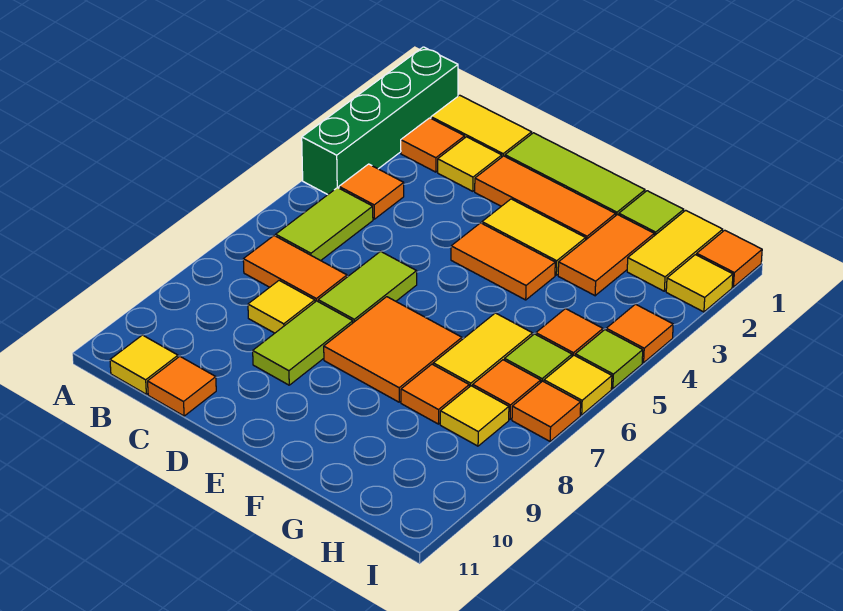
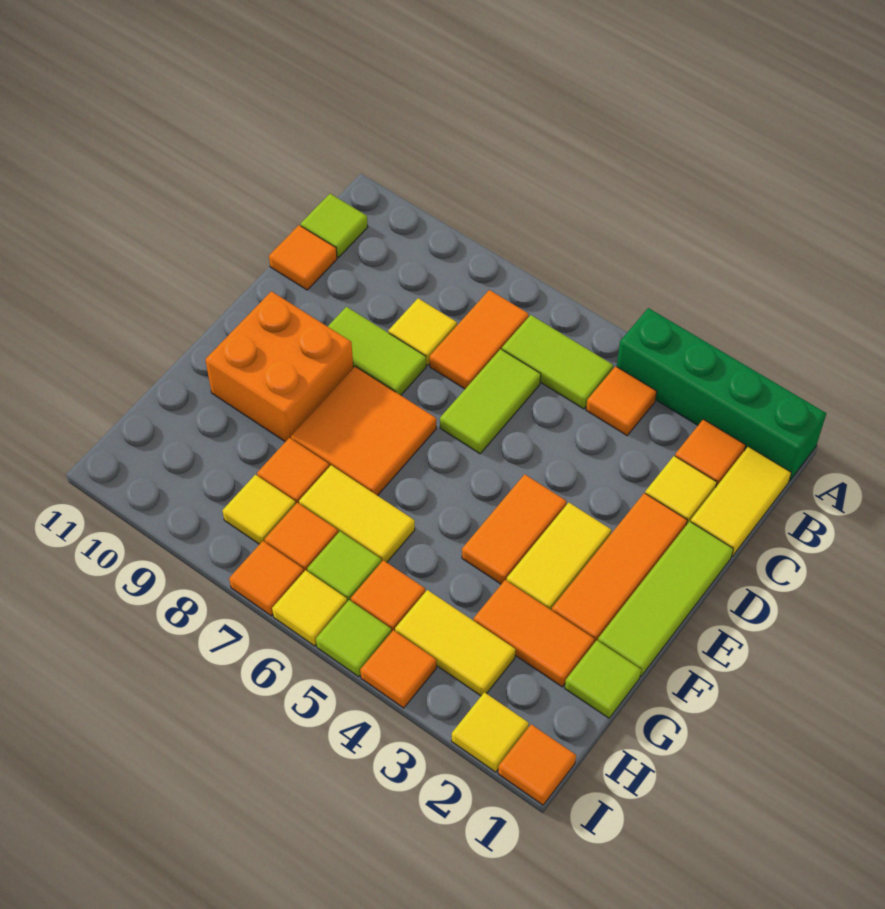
yellow 1x1 tile [110,335,178,394] -> lime 1x1 tile [301,194,368,258]
lime 1x2 tile [318,251,417,323] -> lime 1x2 tile turned to [440,349,541,454]
none -> orange 2x2 brick [205,291,353,442]
yellow 1x2 tile [627,210,723,291] -> yellow 1x2 tile moved to [395,590,516,696]

